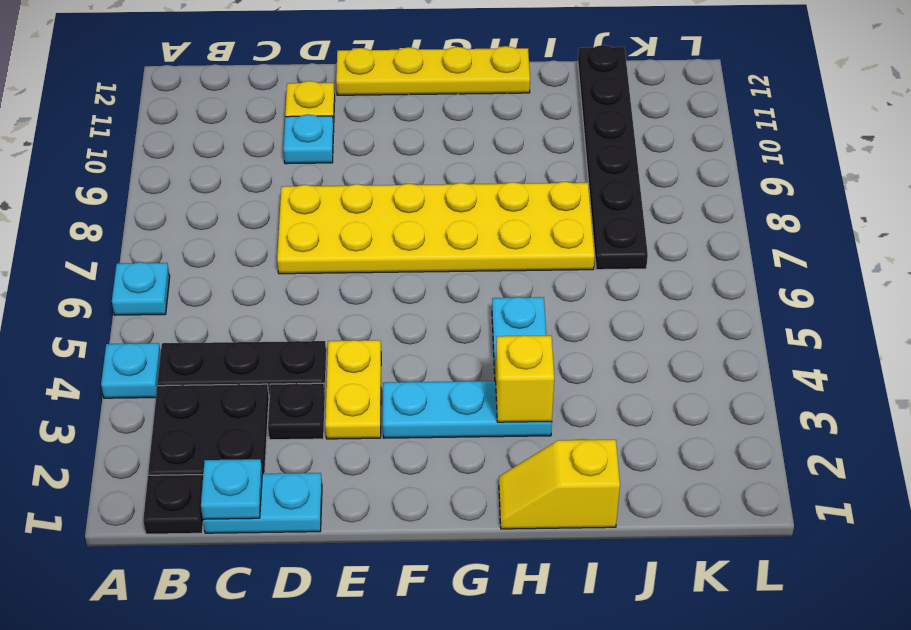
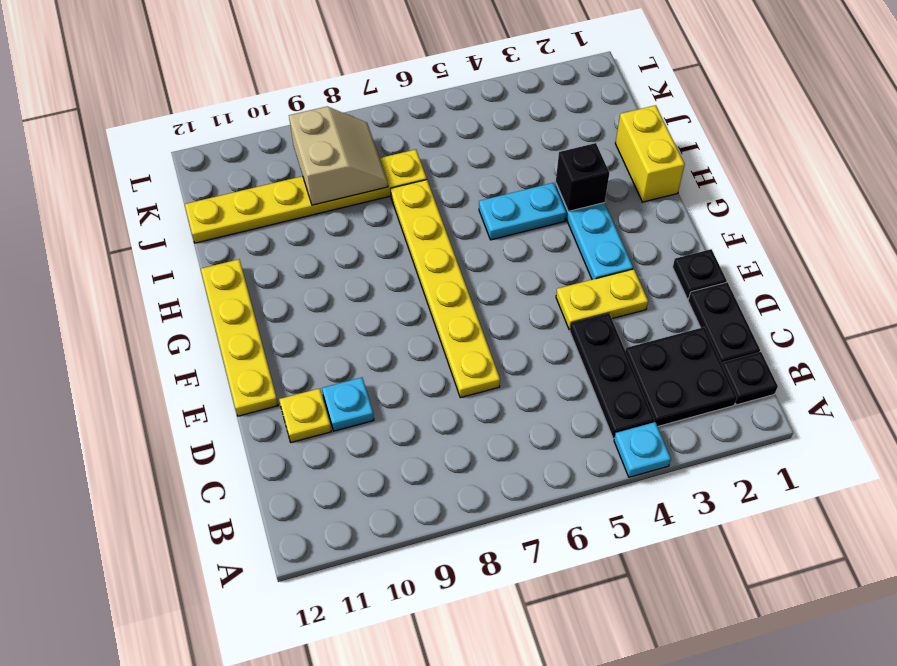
cyan 1x1 plate [112,262,170,315] -> none
cyan 1x2 plate [203,473,322,533] -> black 1x2 plate [688,282,760,363]
cyan 1x1 plate [201,459,263,519] -> none
black 1x1 plate [268,383,325,440] -> black 1x1 plate moved to [673,249,727,299]
yellow 2x6 plate [277,182,595,274] -> yellow 1x6 plate [391,180,500,398]
yellow 1x2 slope [499,440,620,529] -> yellow 1x2 brick [615,105,685,202]
yellow 1x1 brick [496,335,554,422] -> black 1x1 brick [556,143,609,211]
black 1x6 plate [578,45,648,270] -> yellow 1x6 plate [185,150,427,243]
none -> tan 2x2 slope [289,107,388,205]

